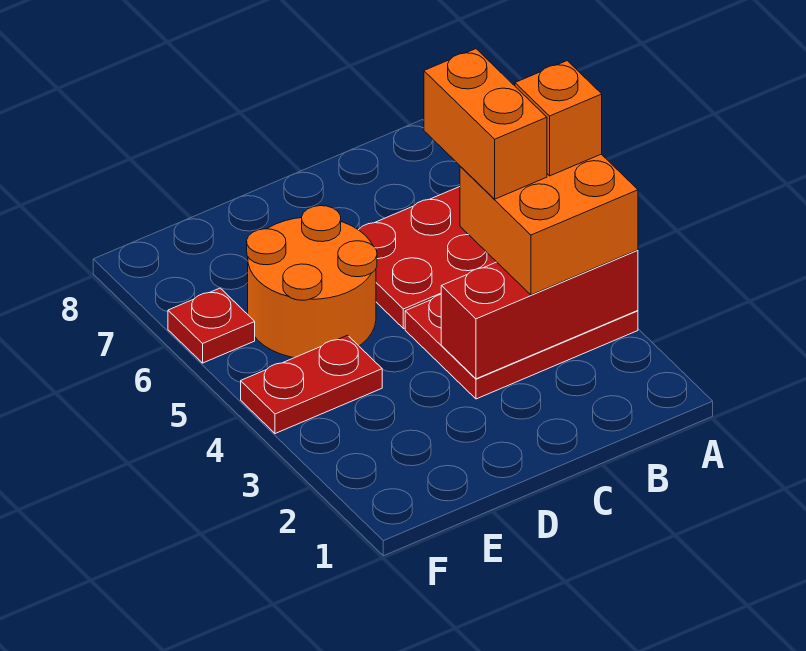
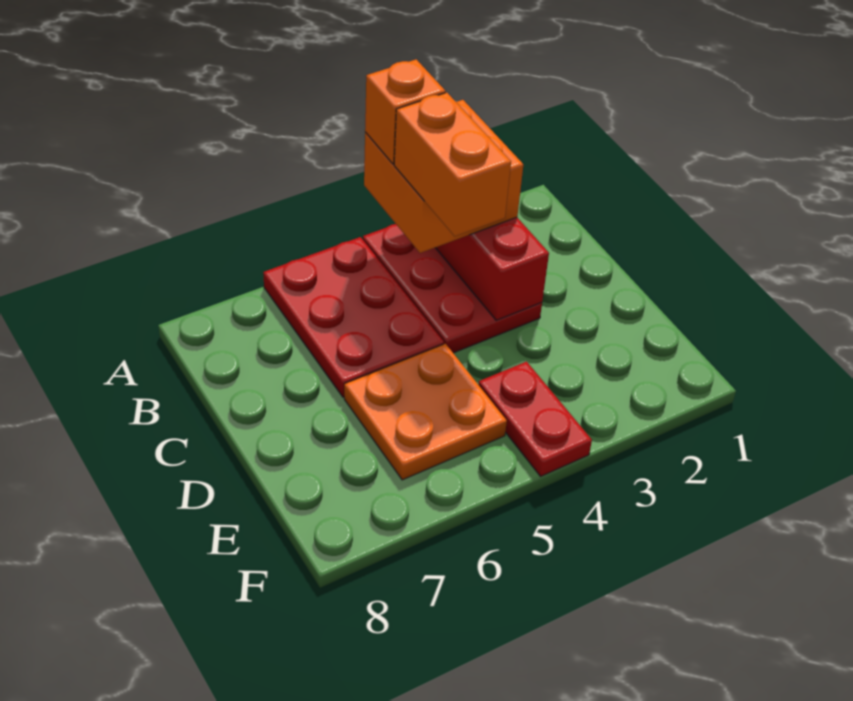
orange 1x2 brick [424,49,547,199] -> orange 1x2 brick turned to [394,93,511,236]
orange 2x2 round brick [247,206,377,358] -> orange 2x2 plate [344,344,507,480]
red 1x1 plate [168,288,255,363] -> none

